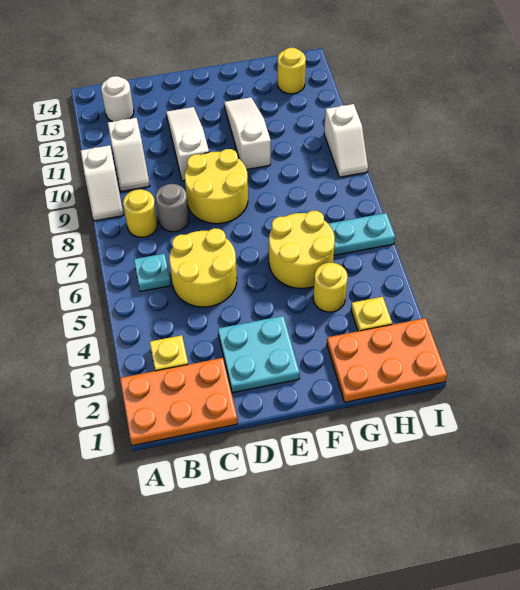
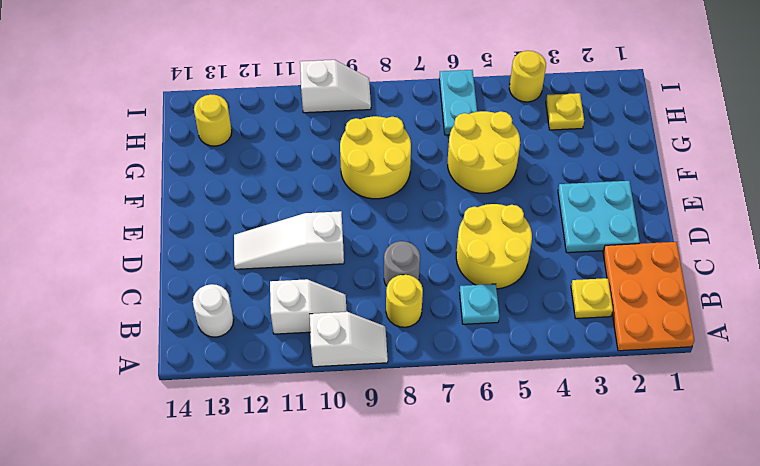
yellow 2x2 round brick [185,149,248,224] -> yellow 2x2 round brick moved to [340,116,411,199]
white 1x3 slope [224,97,271,169] -> none
orange 2x3 plate [327,318,447,402] -> none
yellow 1x1 round brick [313,263,348,312] -> yellow 1x1 round brick moved to [509,51,546,102]

